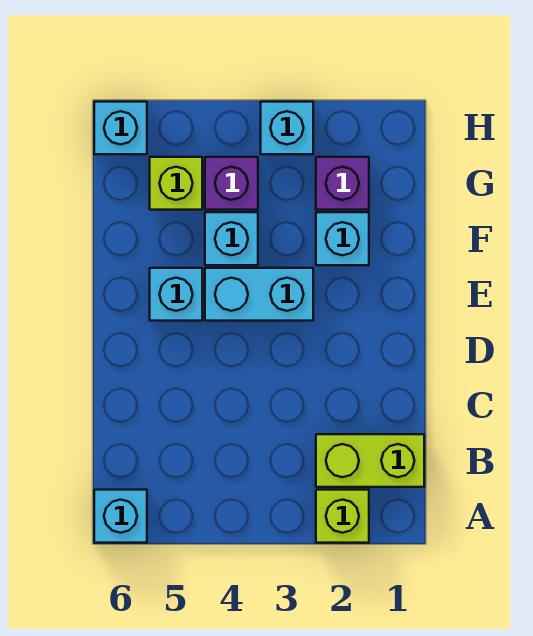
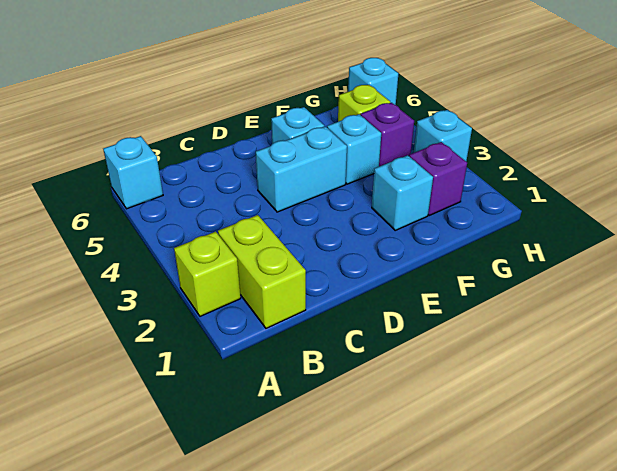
cyan 1x2 brick [205,268,313,321] -> cyan 1x2 brick turned to [256,126,347,212]

